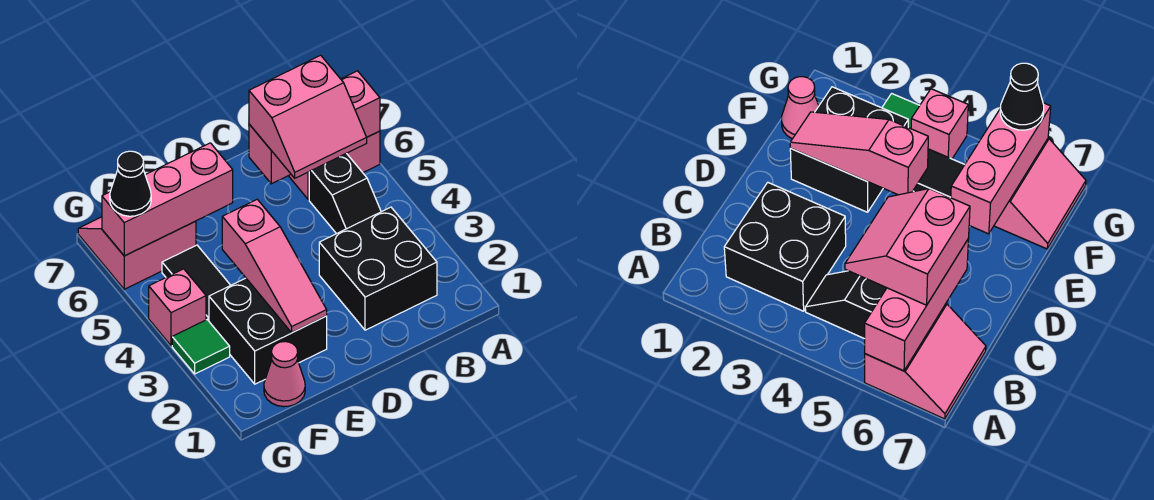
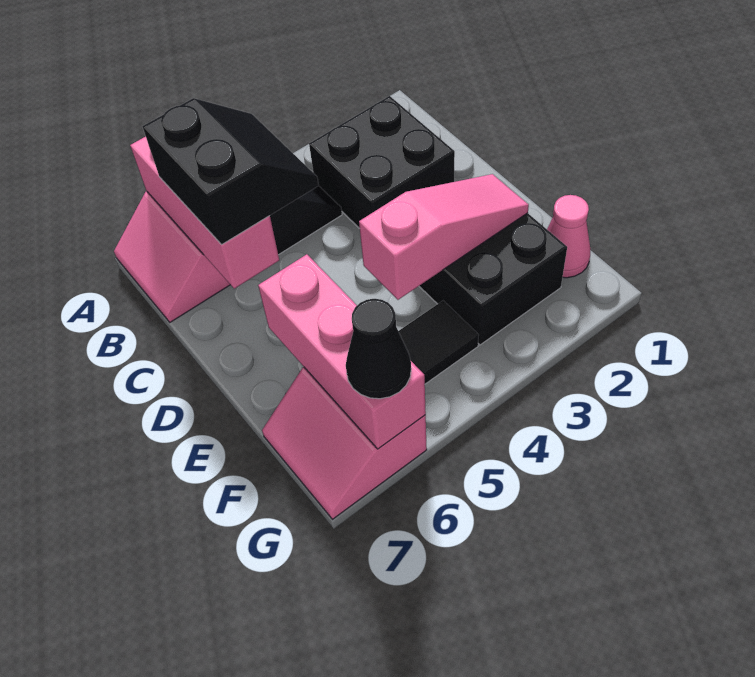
pink 2x2 slope [249,55,367,178] -> black 2x2 slope [143,98,319,245]
green 1x1 tile [172,320,230,374] -> none
pink 1x1 brick [149,269,206,346] -> none

